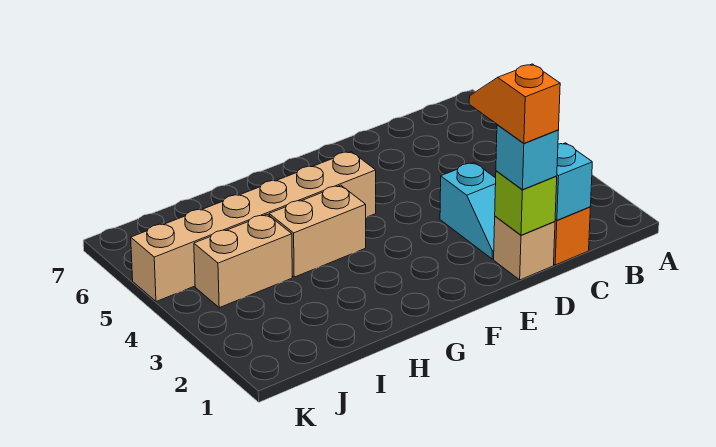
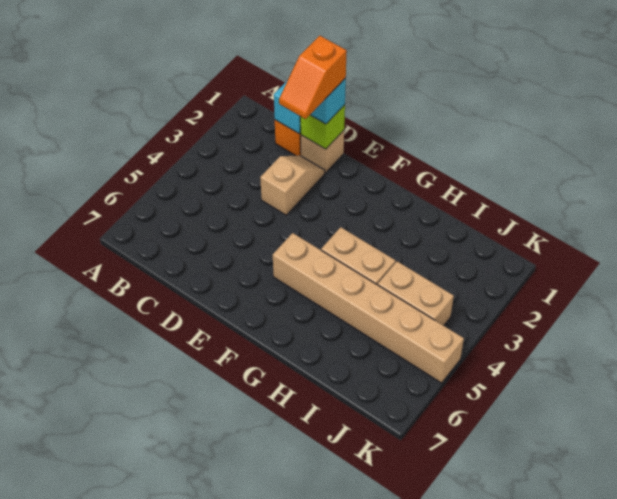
cyan 1x2 slope [440,163,496,259] -> tan 1x2 slope [260,155,325,215]

